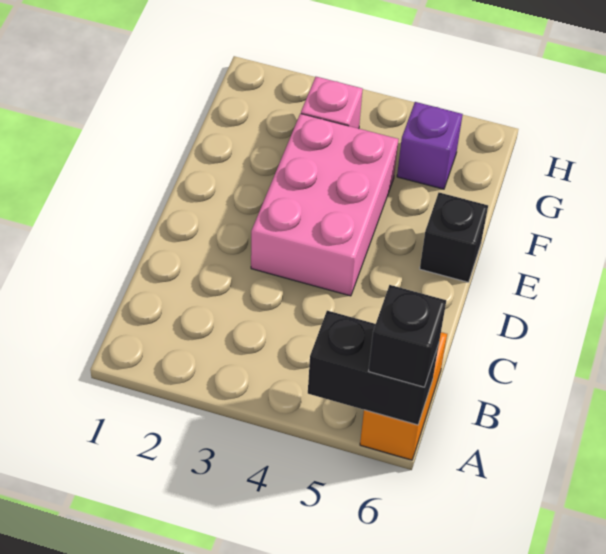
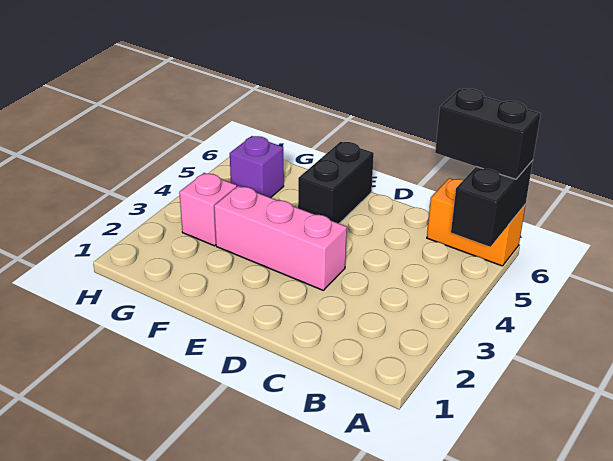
black 1x1 brick [369,285,446,387] -> black 1x2 brick [435,89,541,179]
pink 2x3 brick [251,114,398,296] -> pink 1x3 brick [214,186,347,290]
black 1x1 brick [420,193,488,282] -> black 1x2 brick [298,142,374,223]

